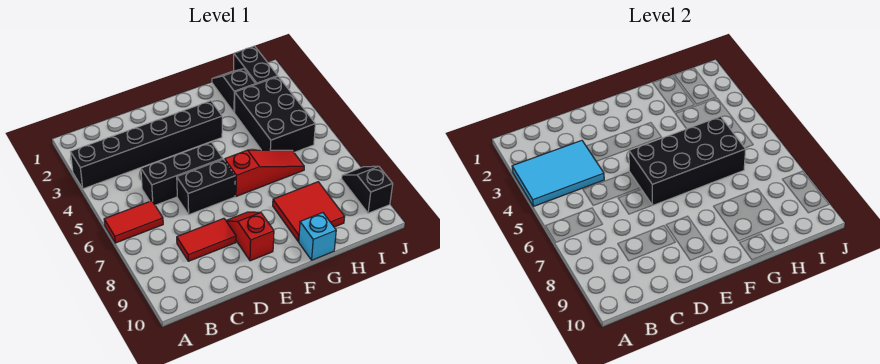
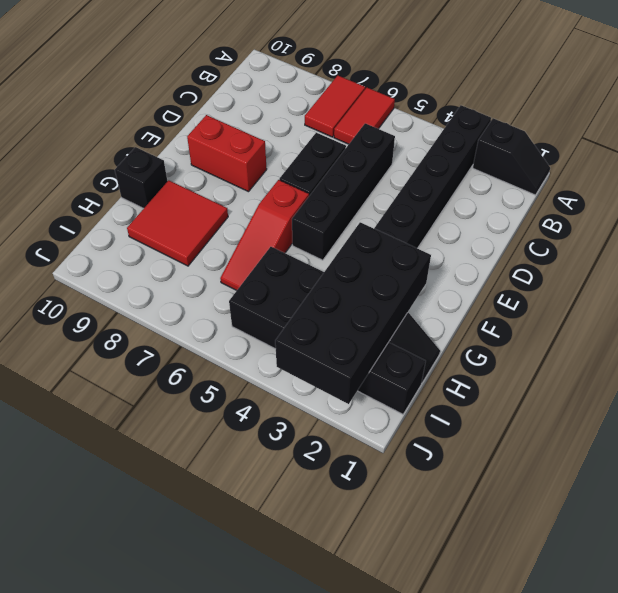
cyan 2x3 tile [512,140,604,206] -> none
black 1x3 brick [141,142,223,205] -> black 1x4 brick [292,123,395,260]
red 1x2 tile [177,218,236,261] -> red 1x2 tile moved to [305,76,365,137]
black 2x4 brick [629,117,746,205] -> black 2x4 brick moved to [275,222,431,404]
red 1x2 slope [226,212,274,261] -> red 1x2 brick [187,115,267,192]
cyan 1x1 brick [299,213,336,260] -> black 1x1 brick [115,147,168,209]
black 1x2 slope [342,166,393,213] -> black 1x2 slope moved to [473,118,550,195]

